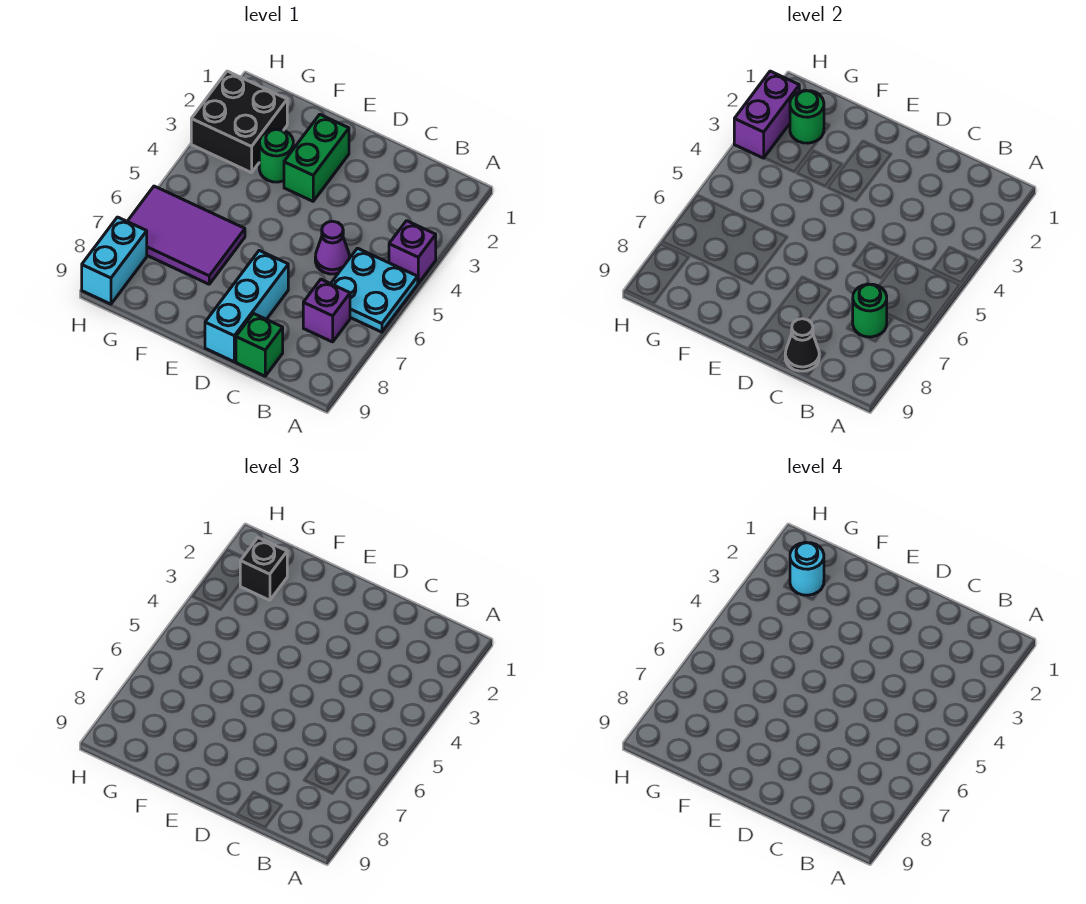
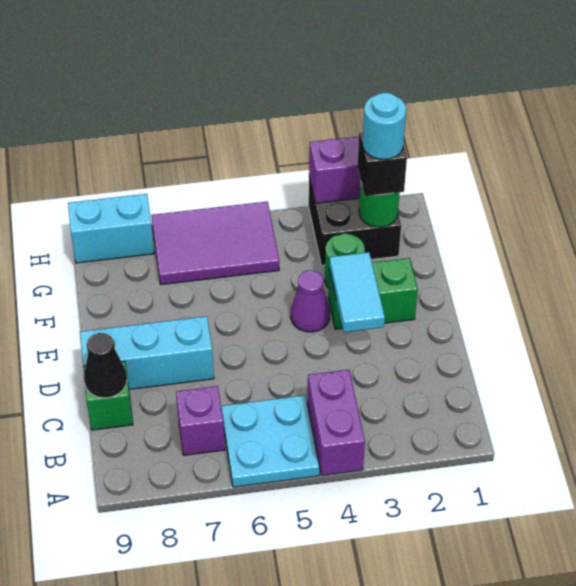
purple 1x1 brick [389,221,436,283] -> purple 1x2 brick [307,370,365,475]
green 1x1 round brick [853,284,887,337] -> none
purple 1x1 cone [315,221,349,274] -> purple 1x1 cone moved to [291,270,330,332]
none -> cyan 1x2 tile [329,252,385,332]
purple 2x3 tile [127,186,245,284] -> purple 2x3 tile turned to [151,201,279,285]

